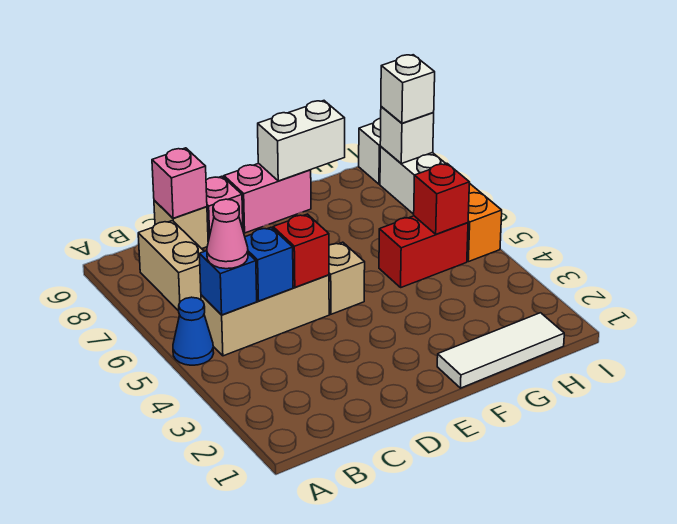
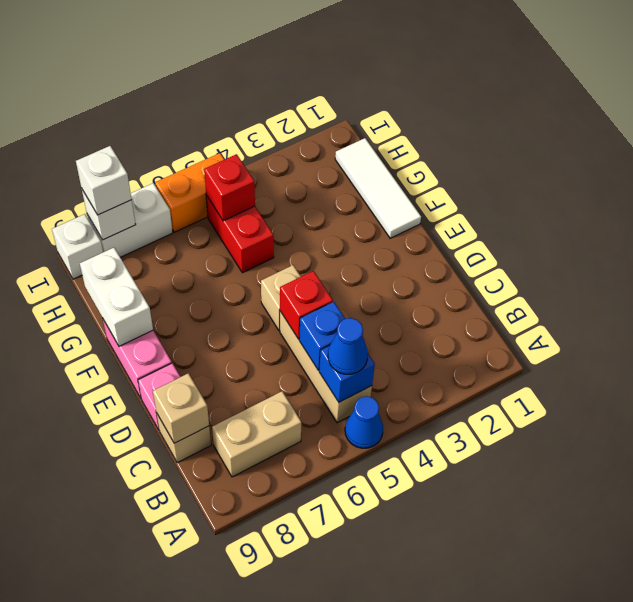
pink 1x1 cone [207,199,248,269] -> blue 1x1 cone [328,318,368,374]
pink 1x1 brick [152,148,207,218] -> tan 1x1 brick [153,373,209,443]

